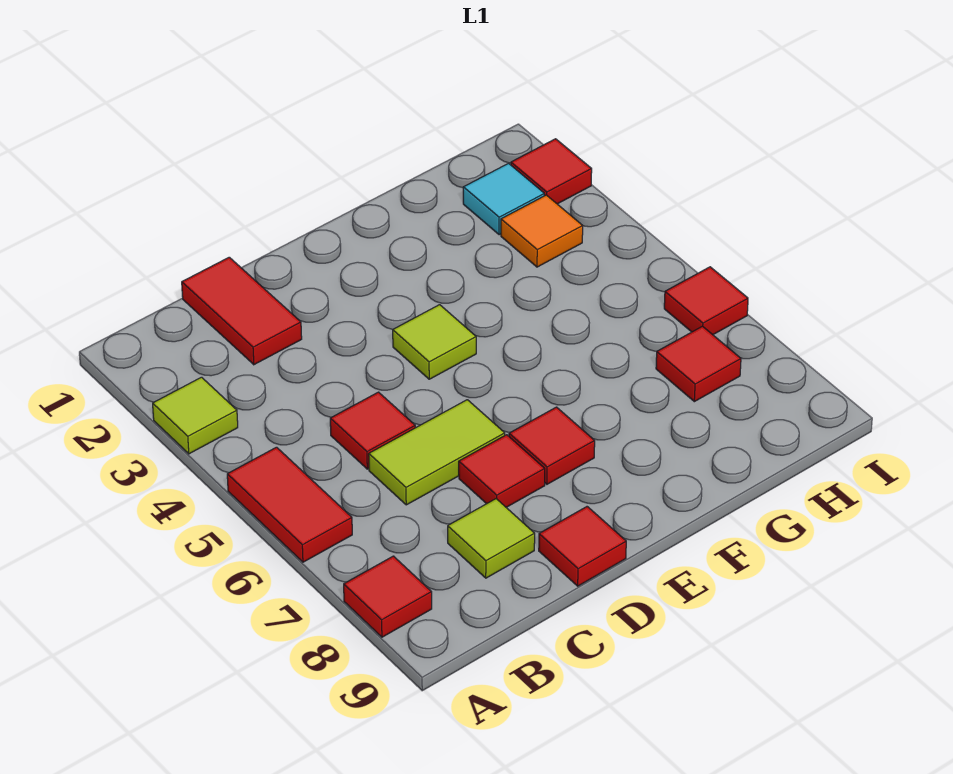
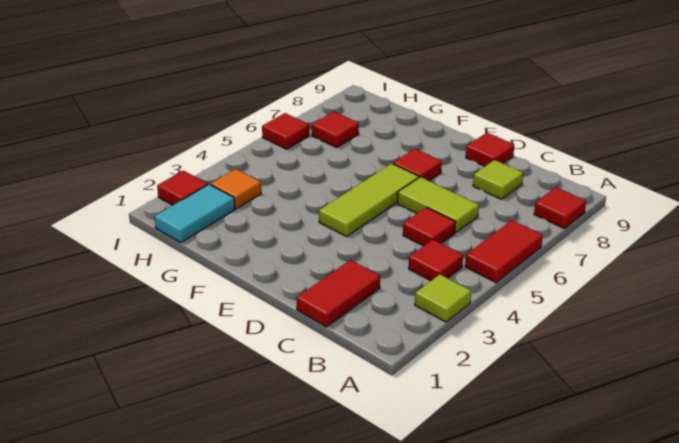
red 1x1 tile [459,435,545,507] -> red 1x1 tile moved to [409,240,463,281]
lime 1x1 tile [393,305,476,379] -> lime 1x3 tile [319,163,419,237]
cyan 1x1 tile [463,163,544,235] -> cyan 1x2 tile [154,184,235,243]

